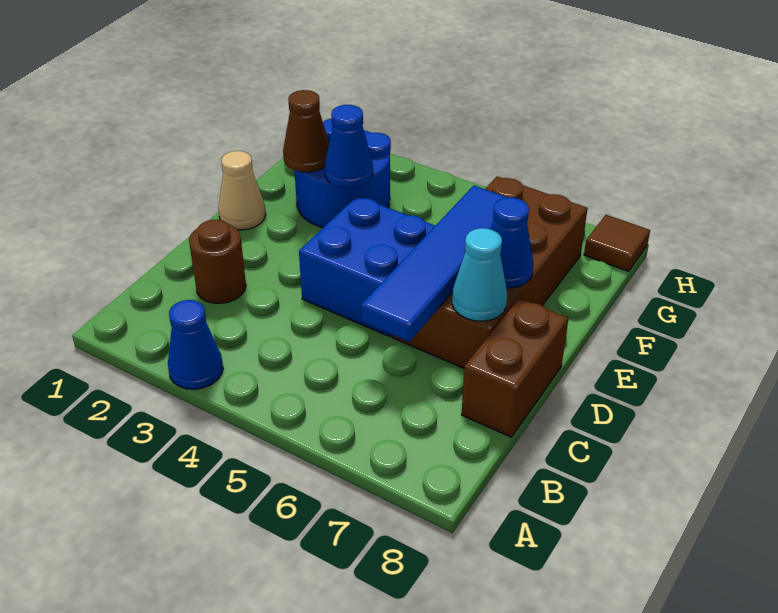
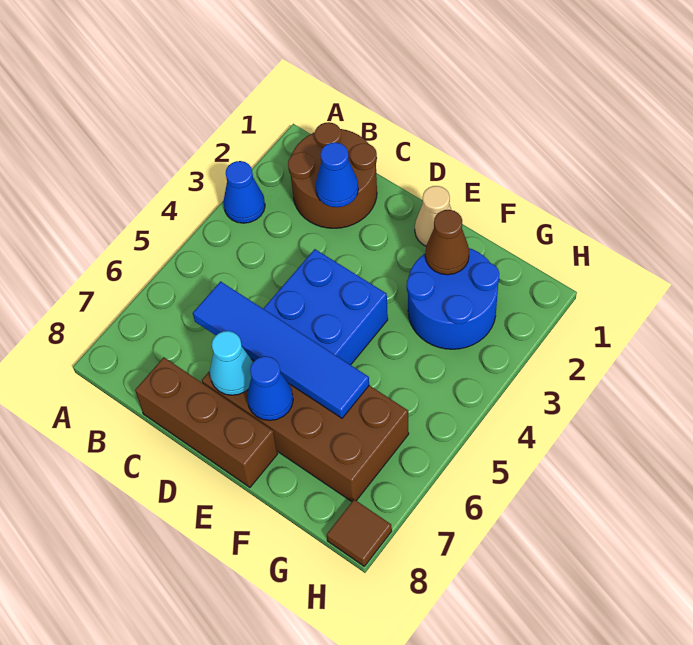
brown 1x1 round brick [189,220,246,303] -> brown 2x2 round brick [288,122,377,228]
brown 1x2 brick [461,298,569,437] -> brown 1x3 brick [135,358,277,487]
blue 1x1 cone [325,105,373,188] -> blue 1x1 cone moved to [316,142,358,207]

